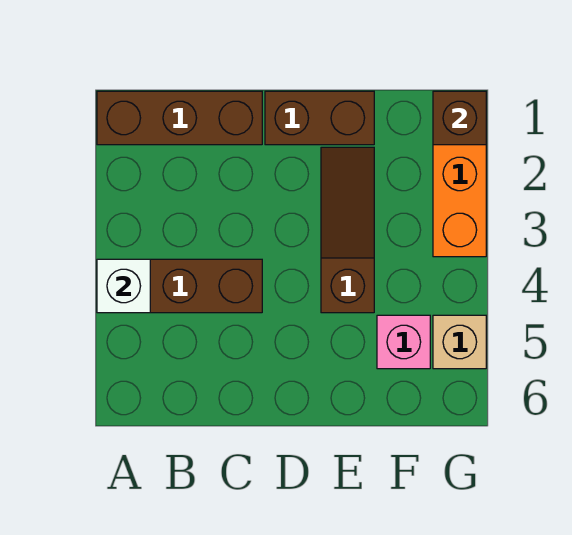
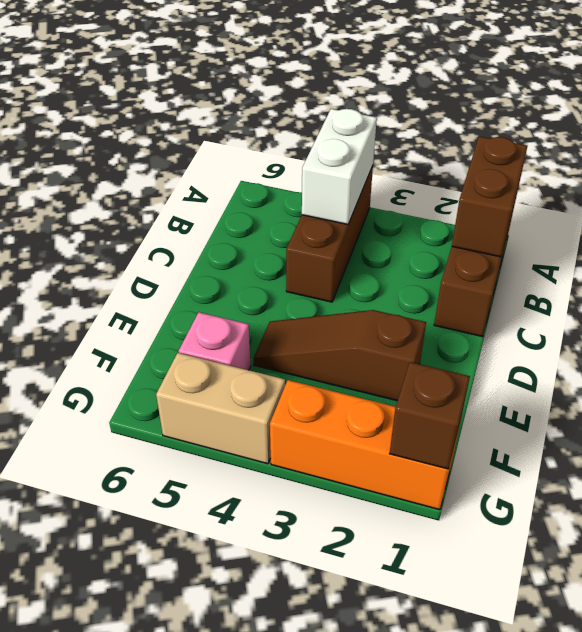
white 1x1 brick [97,259,150,313] -> white 1x2 brick [302,109,377,224]
brown 1x2 brick [265,91,374,145] -> brown 1x2 brick moved to [452,136,527,257]
brown 1x3 slope [321,147,374,313] -> brown 1x3 slope turned to [254,310,426,401]
tan 1x1 brick [433,315,486,369] -> tan 1x2 brick [156,353,285,464]

